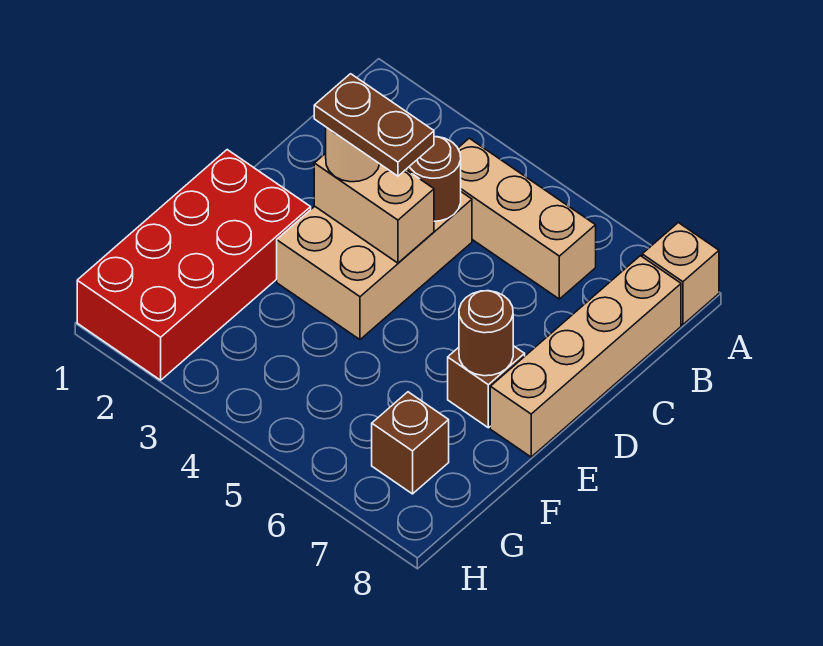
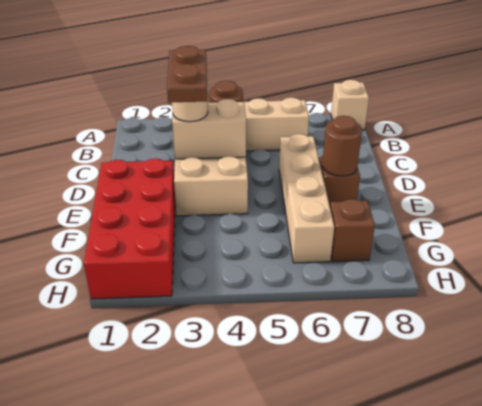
tan 1x4 brick [490,256,681,457] -> tan 1x4 brick moved to [279,134,334,263]
brown 1x2 plate [314,74,434,176] -> brown 1x2 plate turned to [167,46,207,103]

